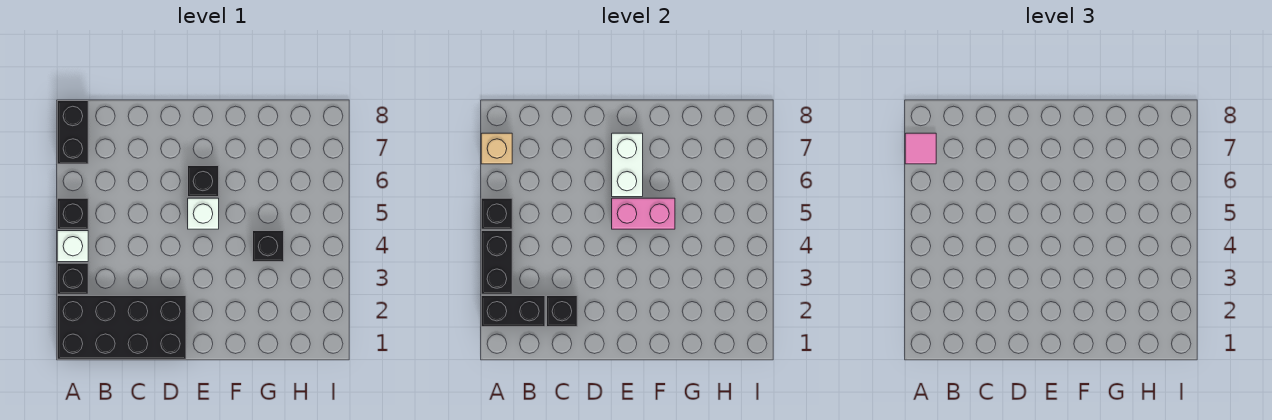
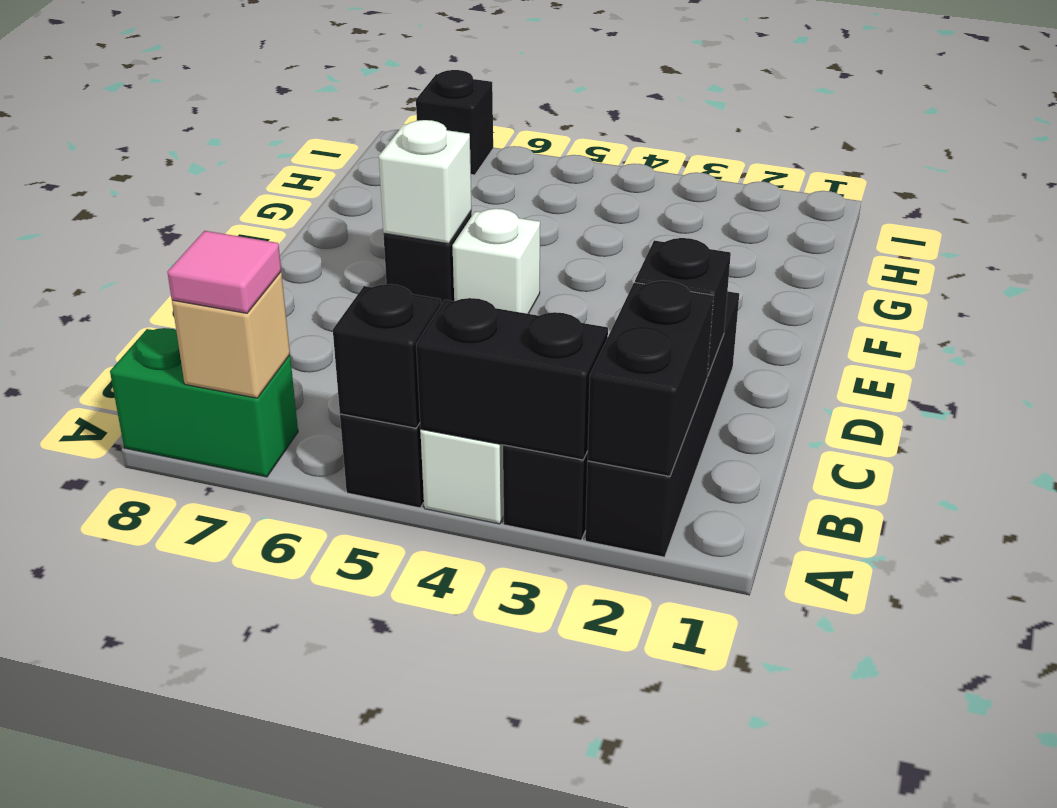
black 2x4 brick [57,296,186,359] -> black 1x4 brick [585,291,739,557]
black 1x2 brick [57,101,88,164] -> green 1x2 brick [110,328,298,477]
pink 1x2 brick [612,198,675,229] -> none
white 1x2 brick [612,133,643,197] -> white 1x1 brick [379,120,472,244]
black 1x1 brick [253,231,284,262] -> black 1x1 brick moved to [416,70,493,175]

